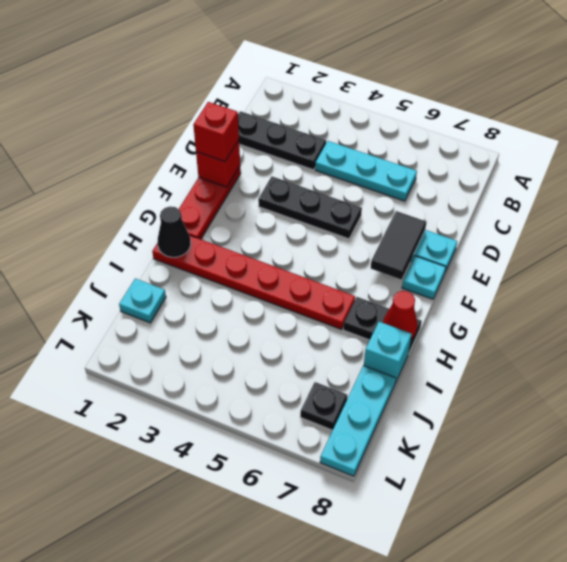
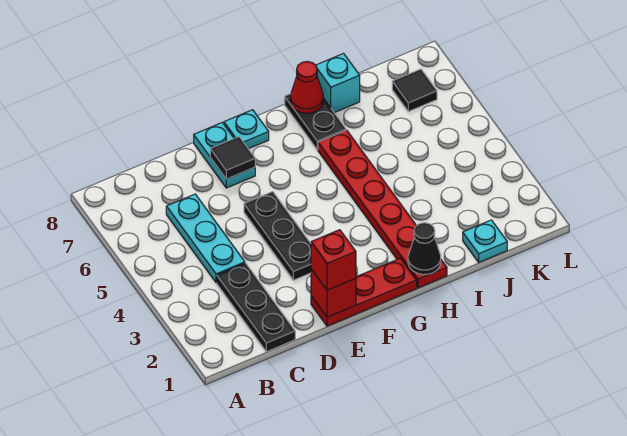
black 1x2 tile [371,211,426,280] -> black 1x1 tile [210,137,255,179]
cyan 1x3 plate [320,366,396,476] -> none
black 1x1 plate [300,382,347,430] -> black 1x1 tile [392,69,437,111]

